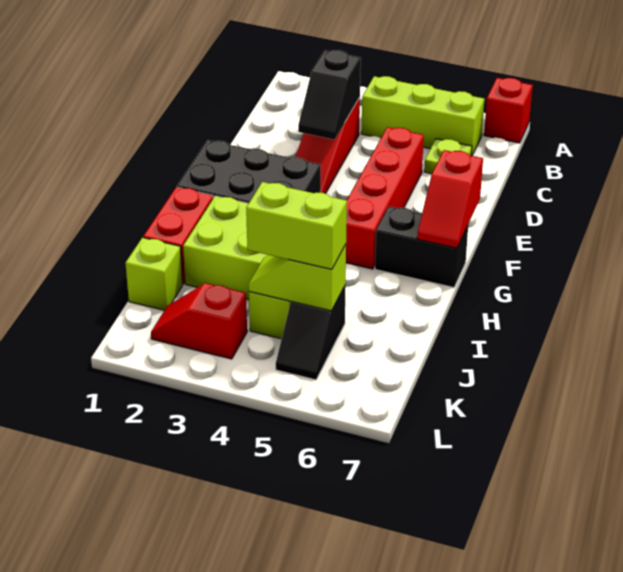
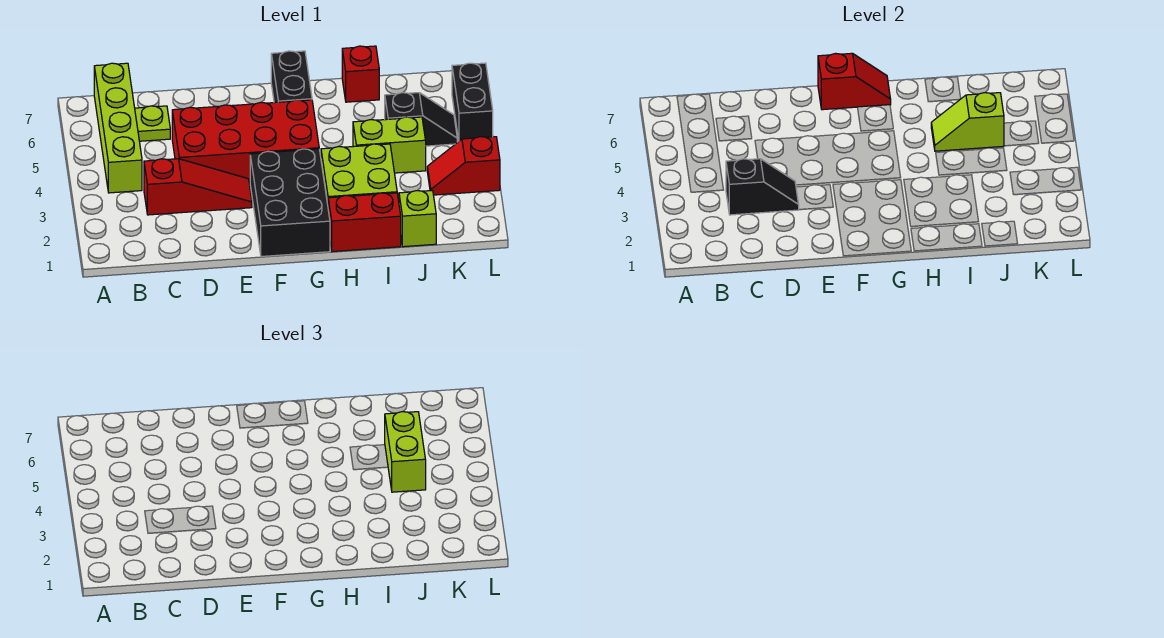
red 1x1 brick [484,78,533,143] -> red 1x1 brick moved to [342,46,379,102]
lime 1x3 brick [361,76,484,156] -> lime 1x4 brick [94,63,142,193]
red 1x4 brick [346,127,424,269] -> red 2x4 brick [172,100,319,183]
lime 1x2 slope [249,244,346,311] -> lime 1x2 slope turned to [931,93,1004,151]
red 1x2 slope [151,283,247,359] -> red 1x2 slope turned to [427,137,500,195]
none -> black 1x2 brick [452,63,493,141]

